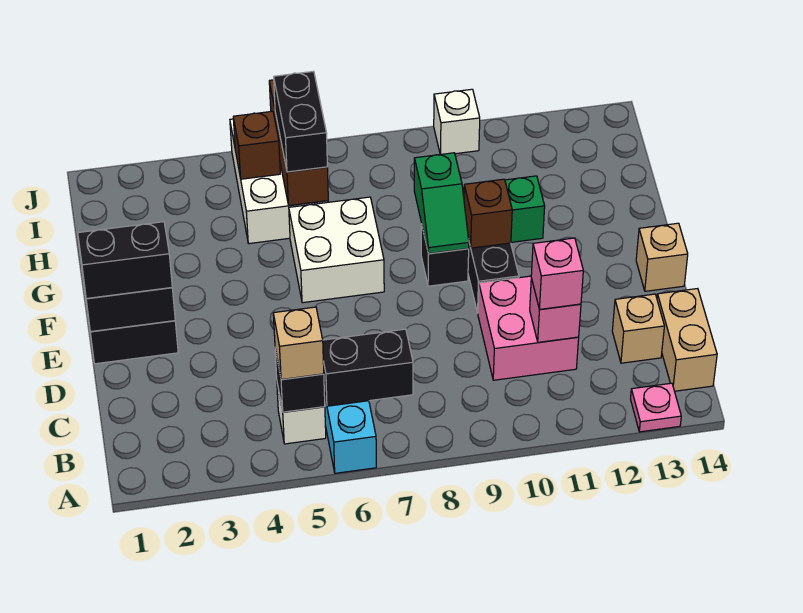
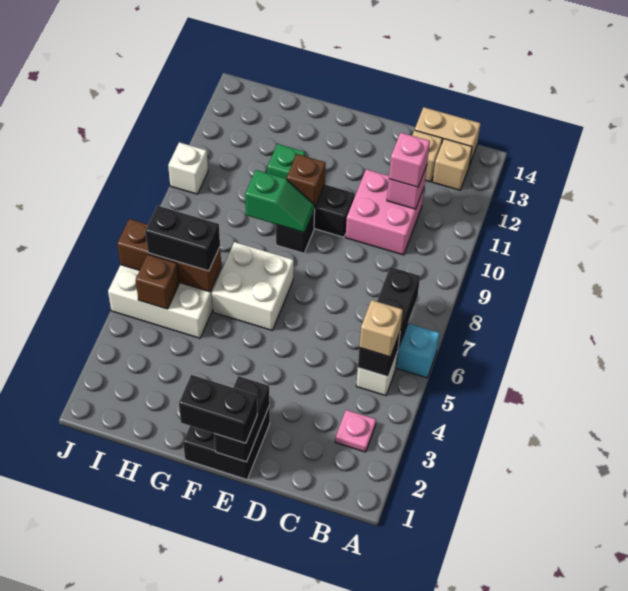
pink 1x1 plate [631,383,681,432] -> pink 1x1 plate moved to [335,410,376,452]
black 1x2 brick [78,222,172,299] -> black 1x2 brick turned to [179,375,257,443]
tan 1x1 brick [636,223,688,291] -> tan 1x1 brick moved to [433,139,472,190]

